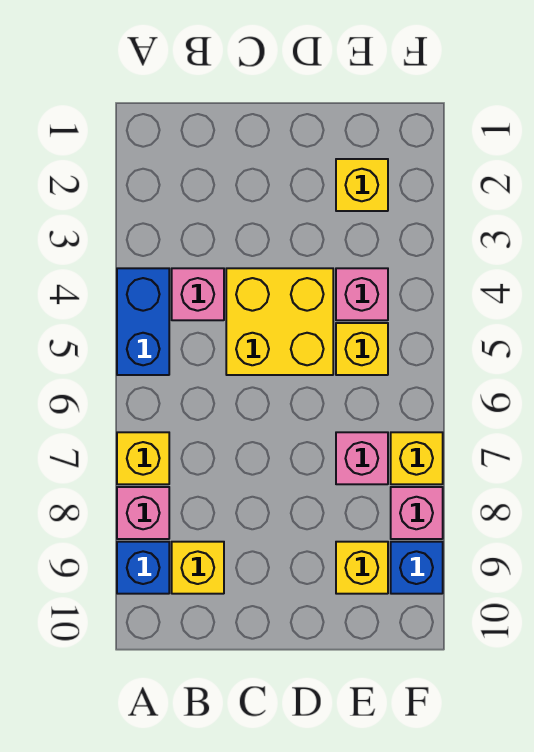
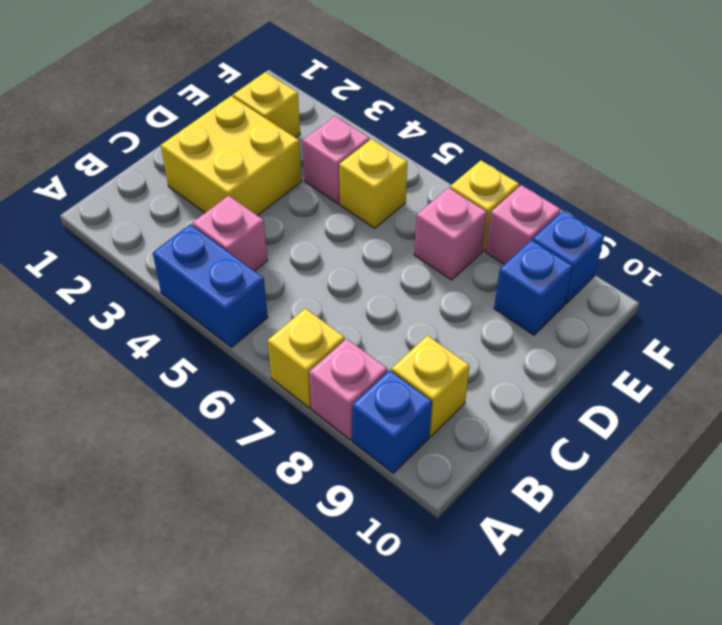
yellow 2x2 brick [226,268,333,375] -> yellow 2x2 brick moved to [161,96,301,216]
yellow 1x1 brick [336,542,388,594] -> blue 1x1 brick [494,240,573,335]

